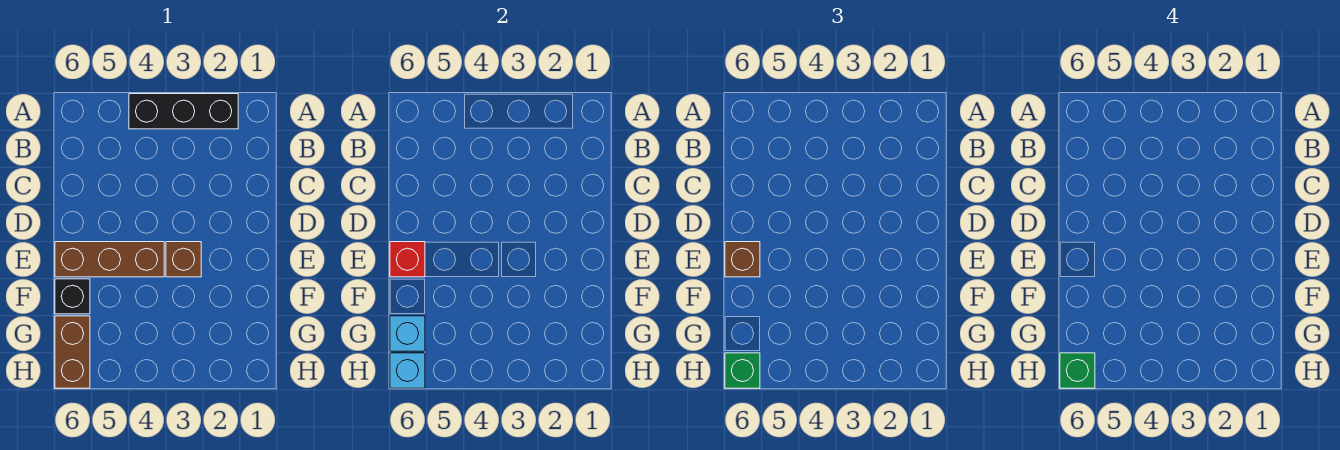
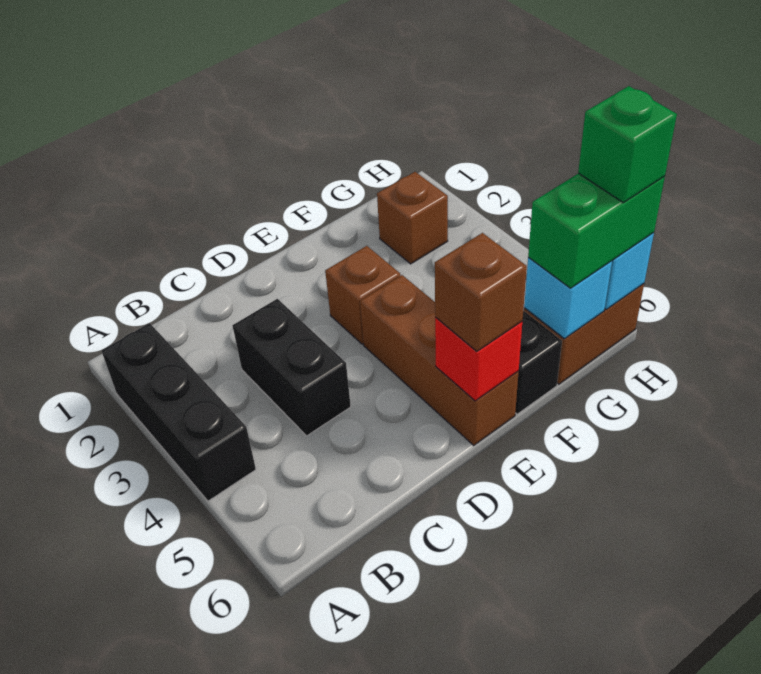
none -> black 1x2 brick [232,299,351,436]
none -> brown 1x1 brick [377,172,448,264]
green 1x1 brick [725,353,760,388] -> green 1x2 brick [528,173,665,288]

